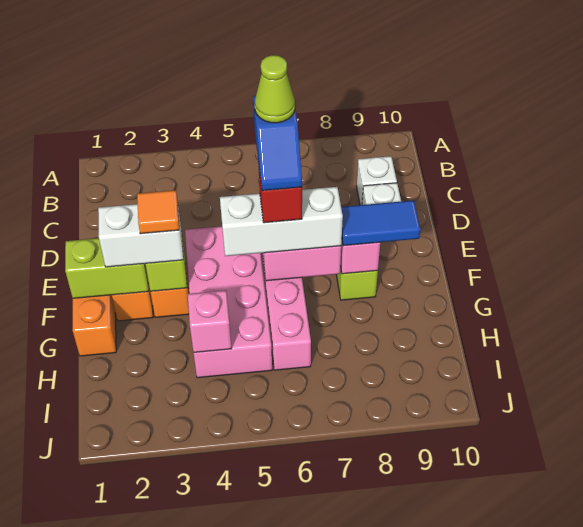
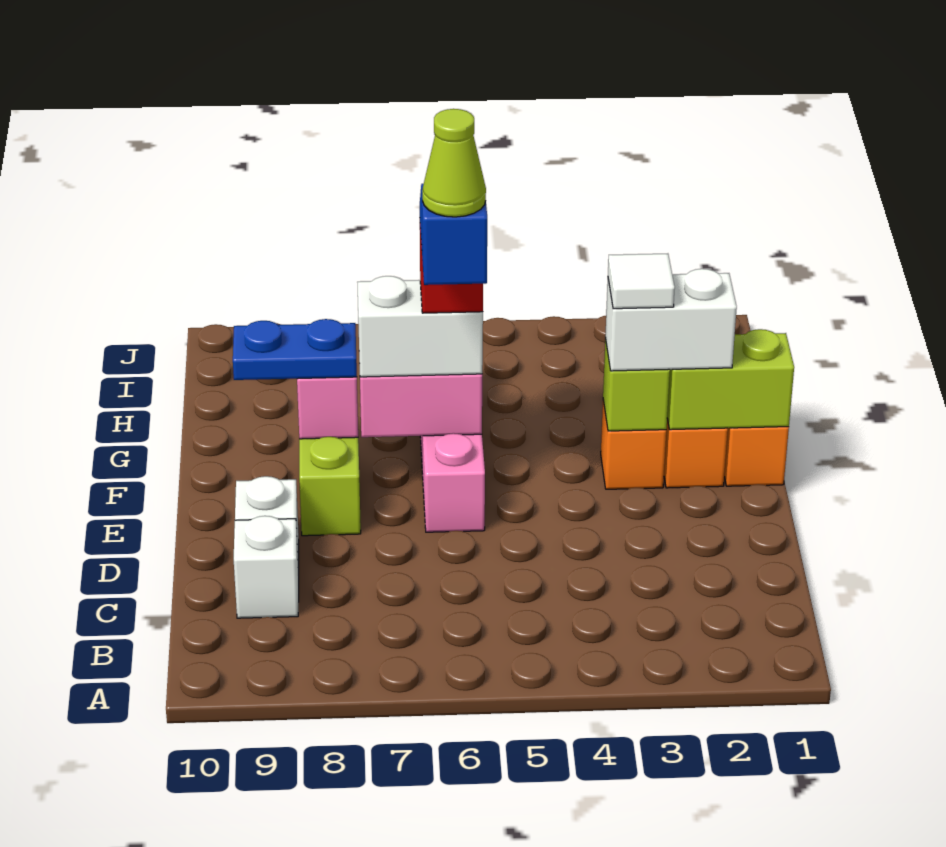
pink 2x4 brick [185,226,272,378] -> none
orange 1x1 tile [137,190,179,234] -> white 1x1 tile [608,254,675,309]
white 1x3 brick [220,187,343,256] -> white 1x2 brick [357,276,483,377]
blue 1x2 tile [341,200,421,246] -> blue 1x2 plate [233,319,357,380]
pink 1x1 brick [188,290,232,352] -> none

